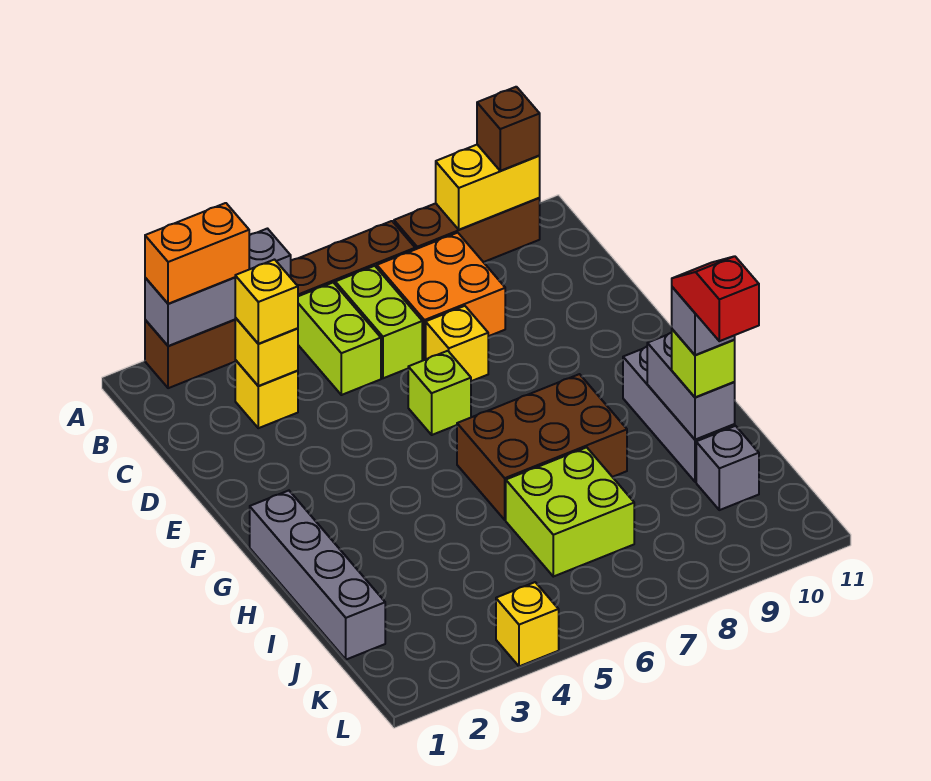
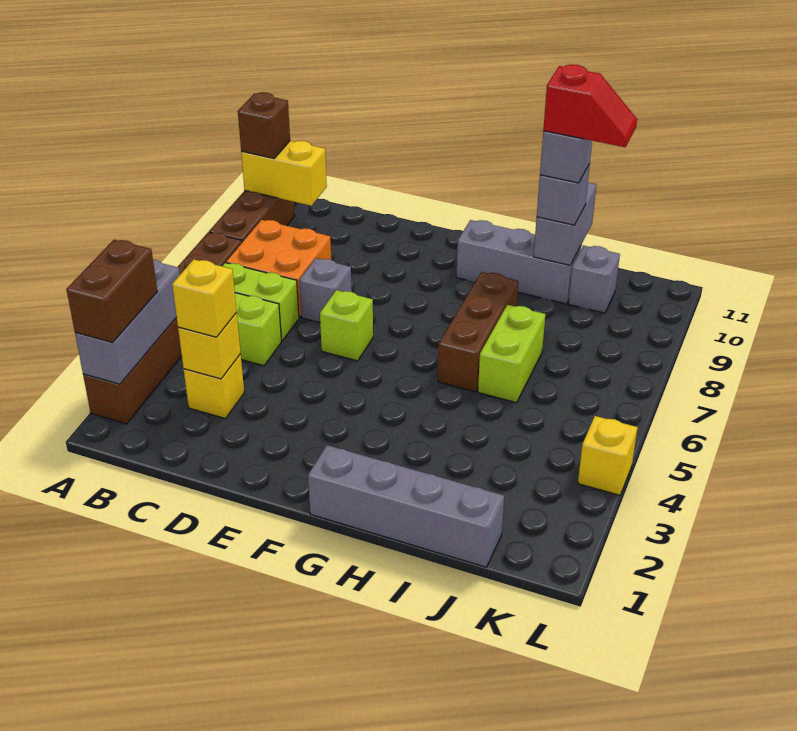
orange 1x2 brick [145,203,249,304] -> brown 1x2 brick [66,240,157,343]
yellow 1x2 brick [436,145,540,230] -> yellow 1x2 brick turned to [241,141,327,206]
yellow 1x1 brick [426,306,488,381] -> grey 1x1 brick [299,258,352,322]
brown 2x3 brick [457,374,627,520] -> brown 1x3 brick [438,272,518,392]
grey 1x2 brick [647,332,735,440] -> grey 1x2 brick turned to [534,183,596,265]
lime 2x2 brick [506,447,634,577] -> lime 1x2 brick [478,305,545,403]
lime 1x1 brick [672,329,735,397] -> grey 1x1 brick [537,164,590,225]
red 1x2 slope [672,256,759,341] -> red 1x2 slope turned to [543,64,637,147]

